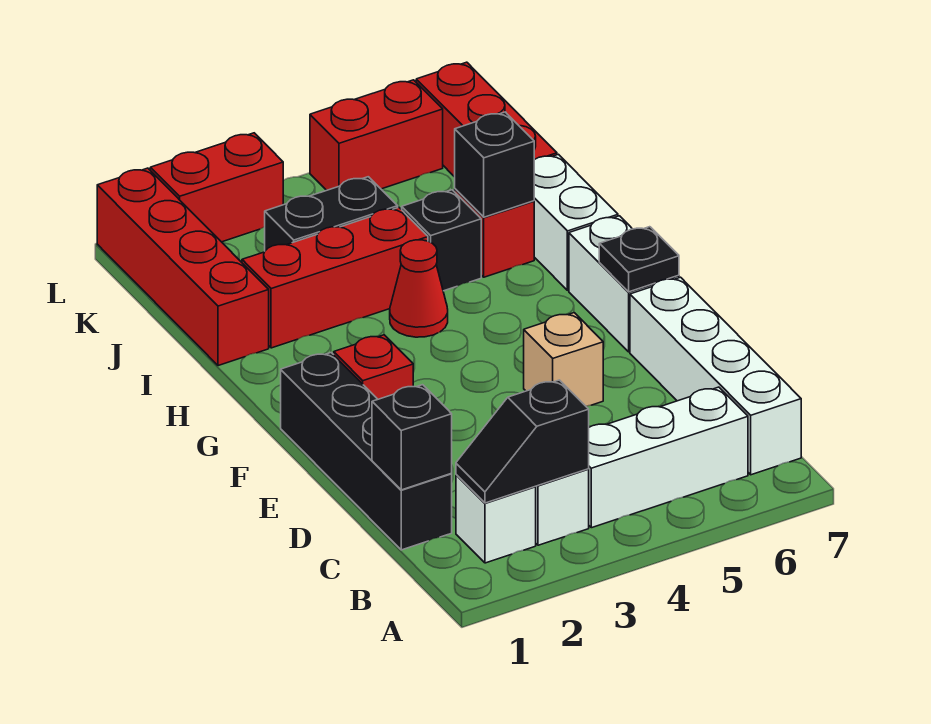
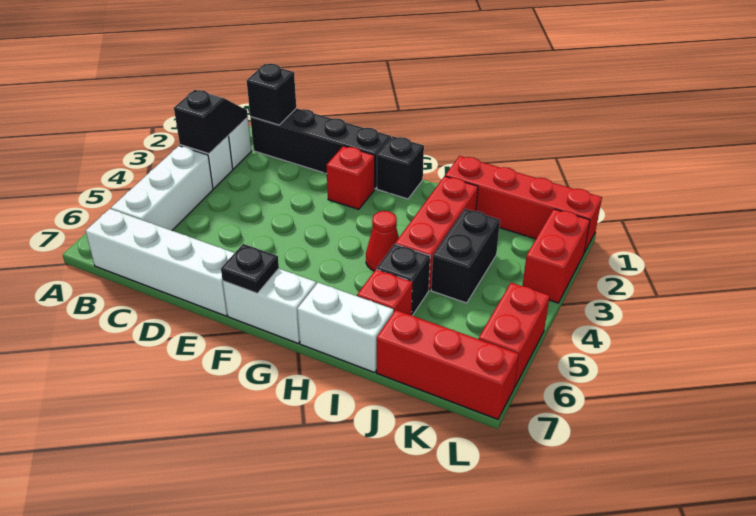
tan 1x1 brick [524,313,603,406] -> none
black 1x1 brick [455,112,534,217] -> black 1x1 brick moved to [377,136,424,199]

